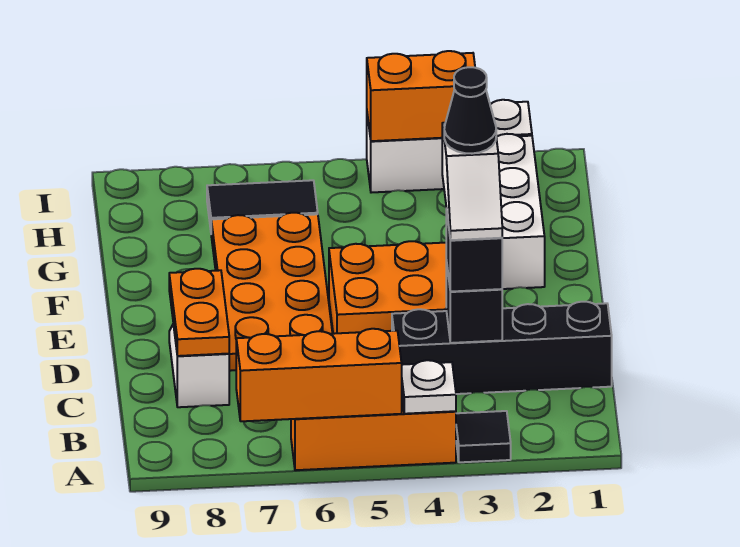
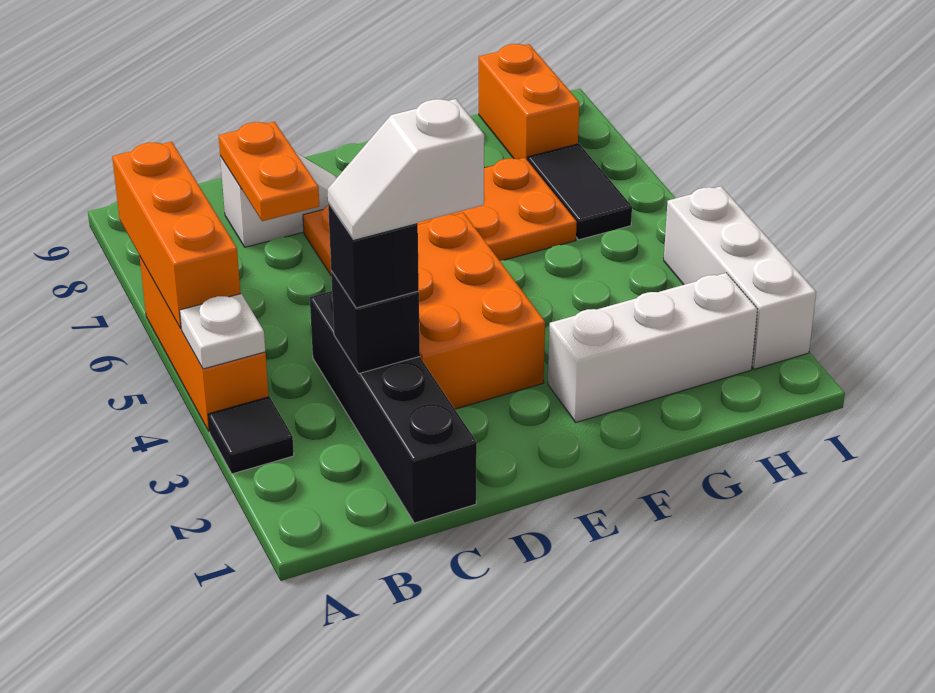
orange 1x2 plate [169,269,229,356] -> orange 1x2 plate turned to [219,122,319,221]
black 1x1 cone [444,67,496,154] -> none
orange 1x2 brick [367,51,475,141] -> orange 1x2 brick moved to [479,44,579,160]

